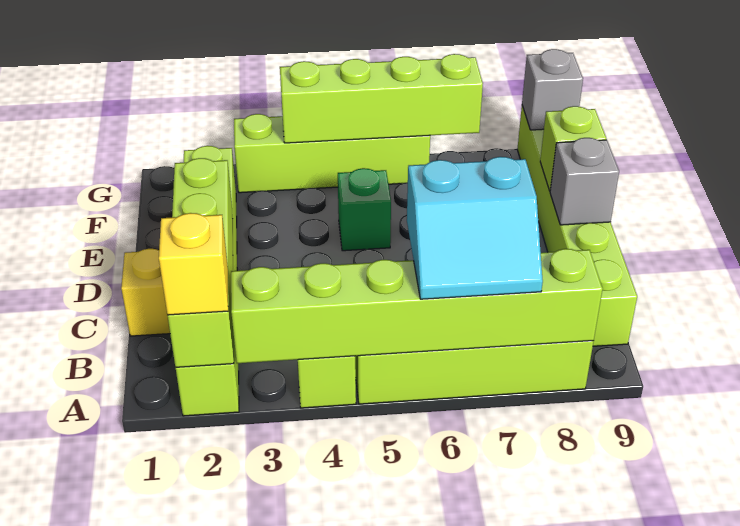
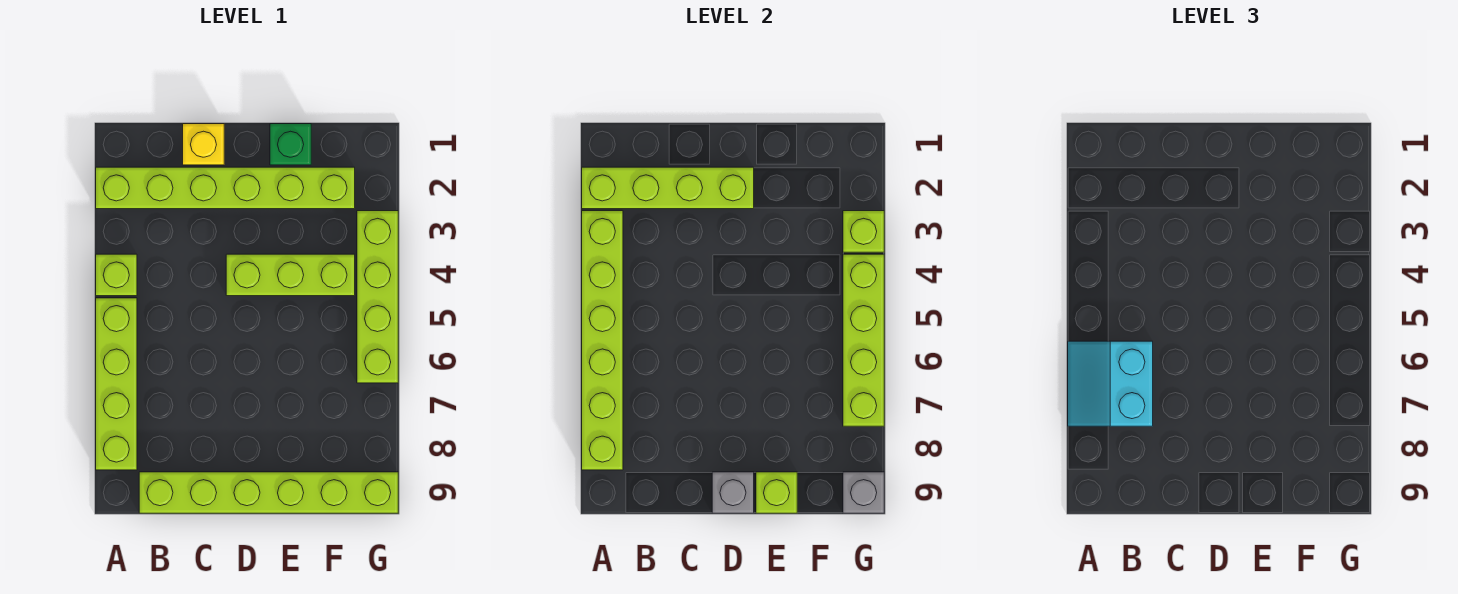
yellow 1x1 brick [159,213,228,315] -> none
none -> lime 1x3 brick [226,254,355,296]
green 1x1 brick [338,168,391,251] -> green 1x1 brick moved to [270,124,311,165]
none -> lime 1x1 brick [843,211,884,252]

